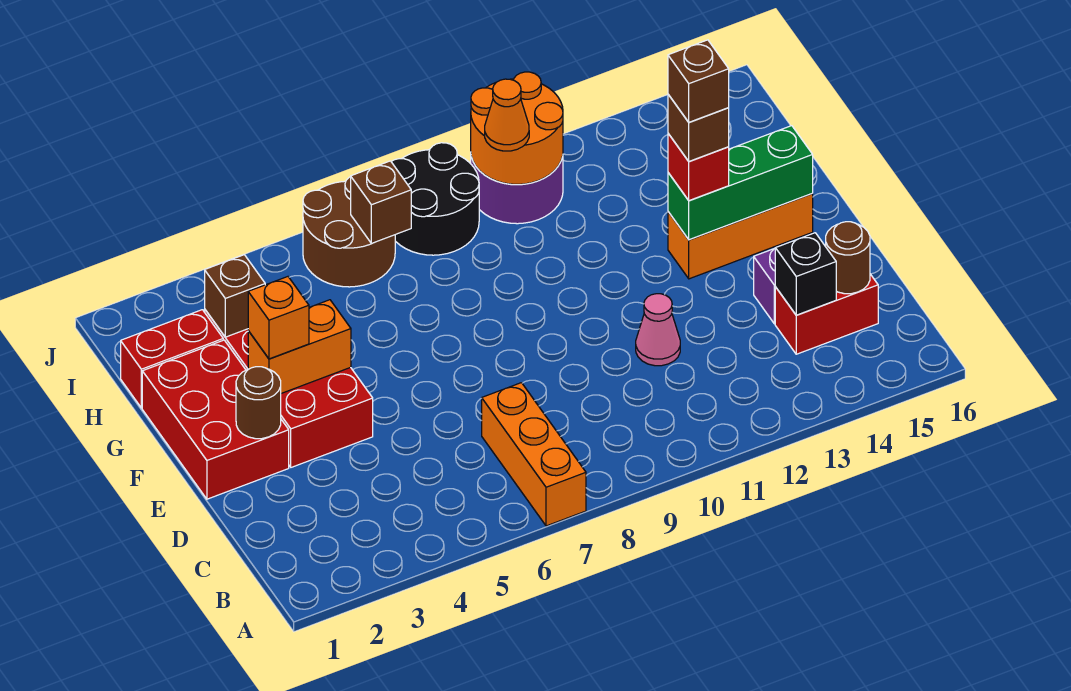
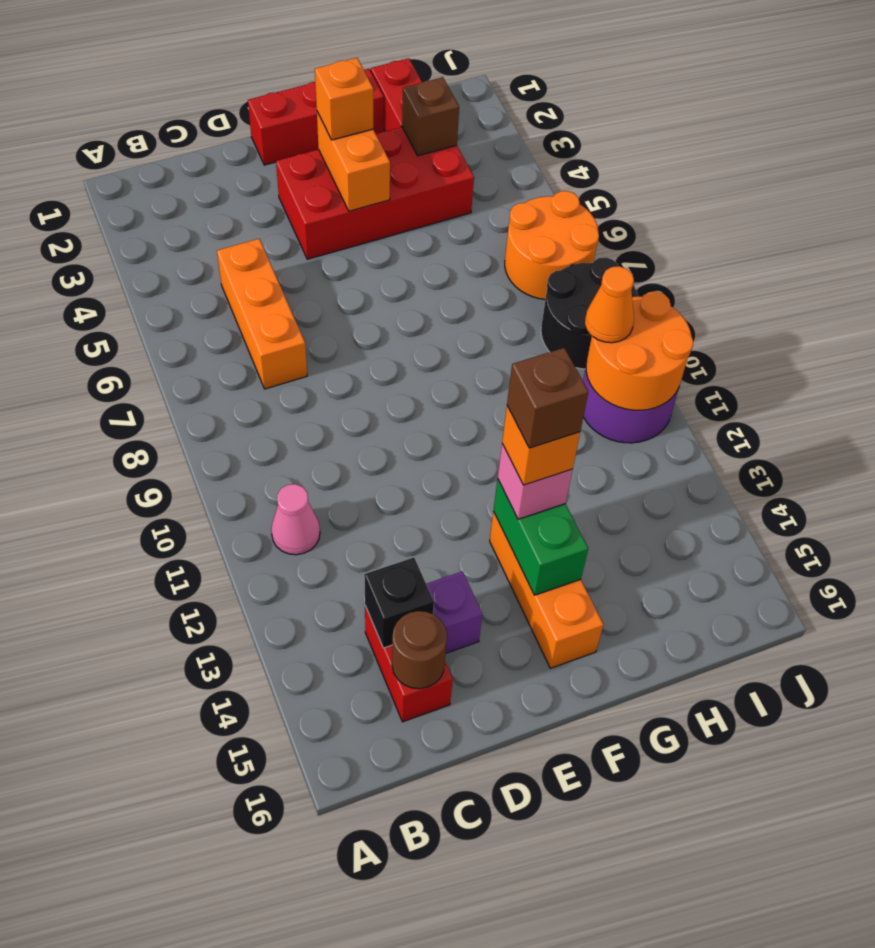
orange 1x3 brick [482,383,586,526] -> orange 1x3 brick turned to [217,239,307,389]
pink 1x1 cone [636,294,680,366] -> pink 1x1 cone moved to [271,484,320,555]
red 2x3 brick [142,340,289,499] -> red 1x3 brick [248,69,384,165]
brown 1x1 round brick [236,367,281,439] -> none
green 1x3 brick [668,126,813,240] -> green 1x2 brick [493,479,588,595]
red 1x1 brick [668,134,729,201] -> pink 1x1 brick [498,444,573,519]
brown 1x1 brick [668,94,729,162] -> orange 1x1 brick [502,406,580,485]
brown 2x2 round brick [303,177,395,287] -> orange 2x2 round brick [505,191,599,300]
brown 1x1 brick [351,161,411,243] -> none

